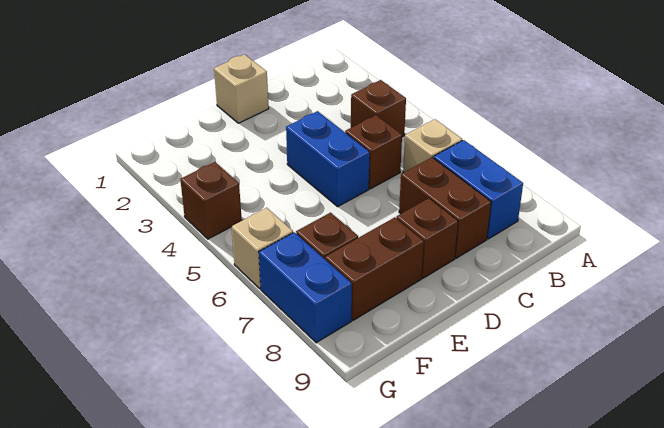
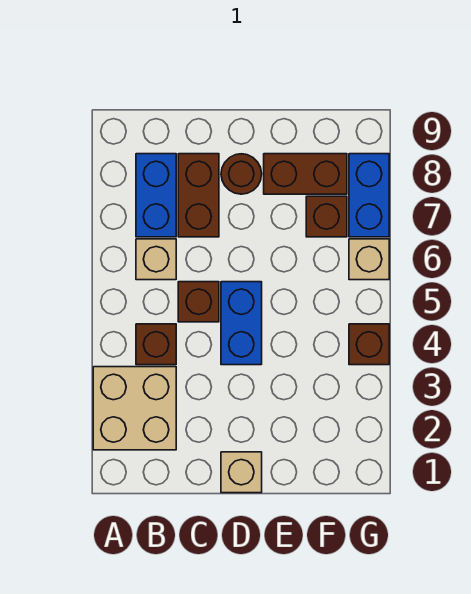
none -> tan 2x2 brick [93,367,176,450]
brown 1x1 brick [396,198,458,278] -> brown 1x1 round brick [221,154,262,194]

